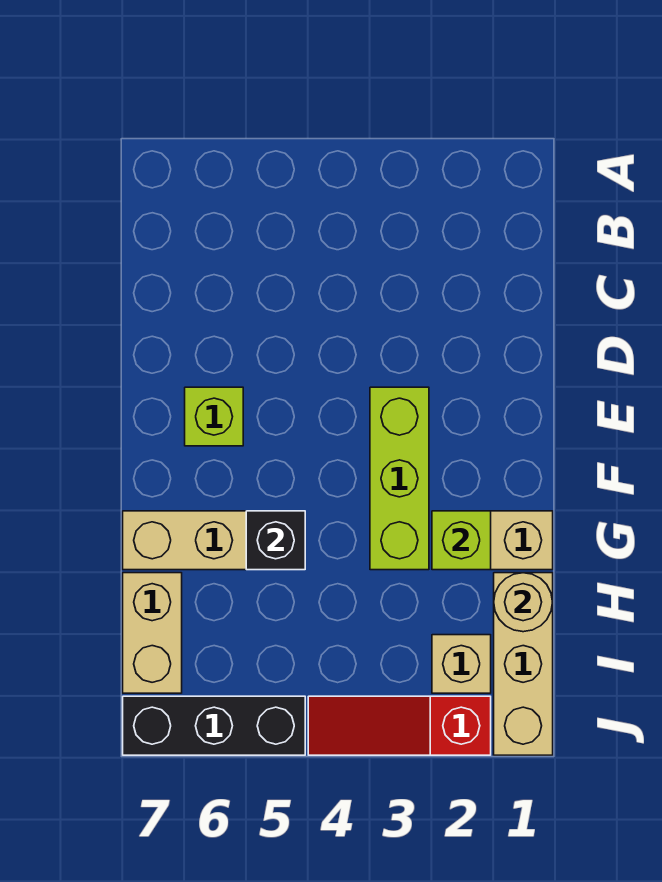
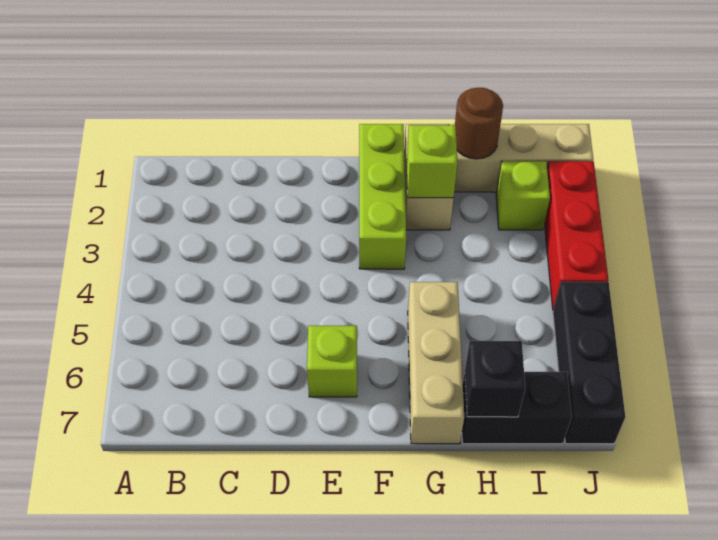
lime 1x3 brick [370,387,429,570] -> lime 1x3 brick turned to [359,124,406,269]
black 1x1 brick [246,511,305,570] -> black 1x1 brick moved to [465,341,525,417]
tan 1x1 round brick [494,573,553,632] -> brown 1x1 round brick [455,88,503,159]
tan 1x2 brick [123,573,182,693] -> black 1x2 brick [462,372,572,444]
tan 1x1 brick [432,635,491,693] -> lime 1x1 brick [496,161,550,230]
red 1x3 slope [308,696,491,755] -> red 1x3 brick [544,161,608,310]

